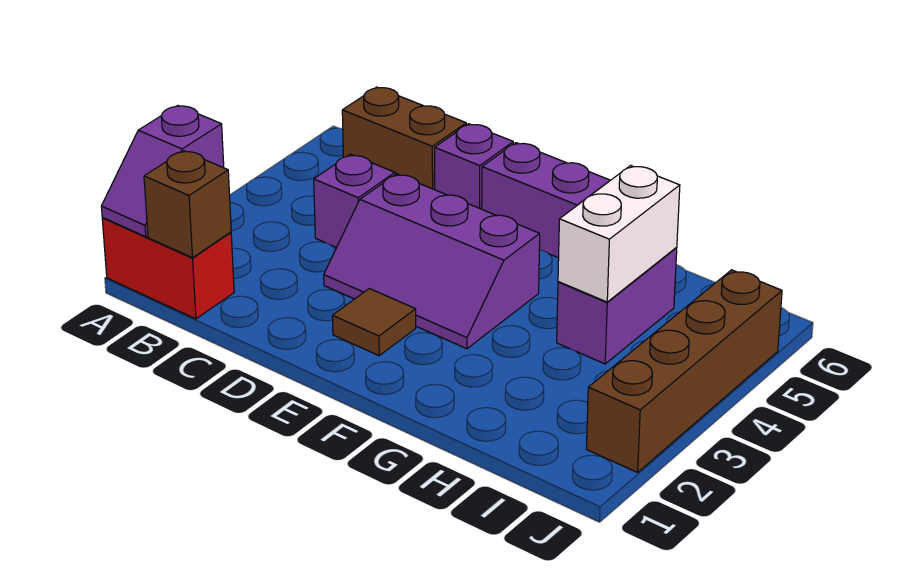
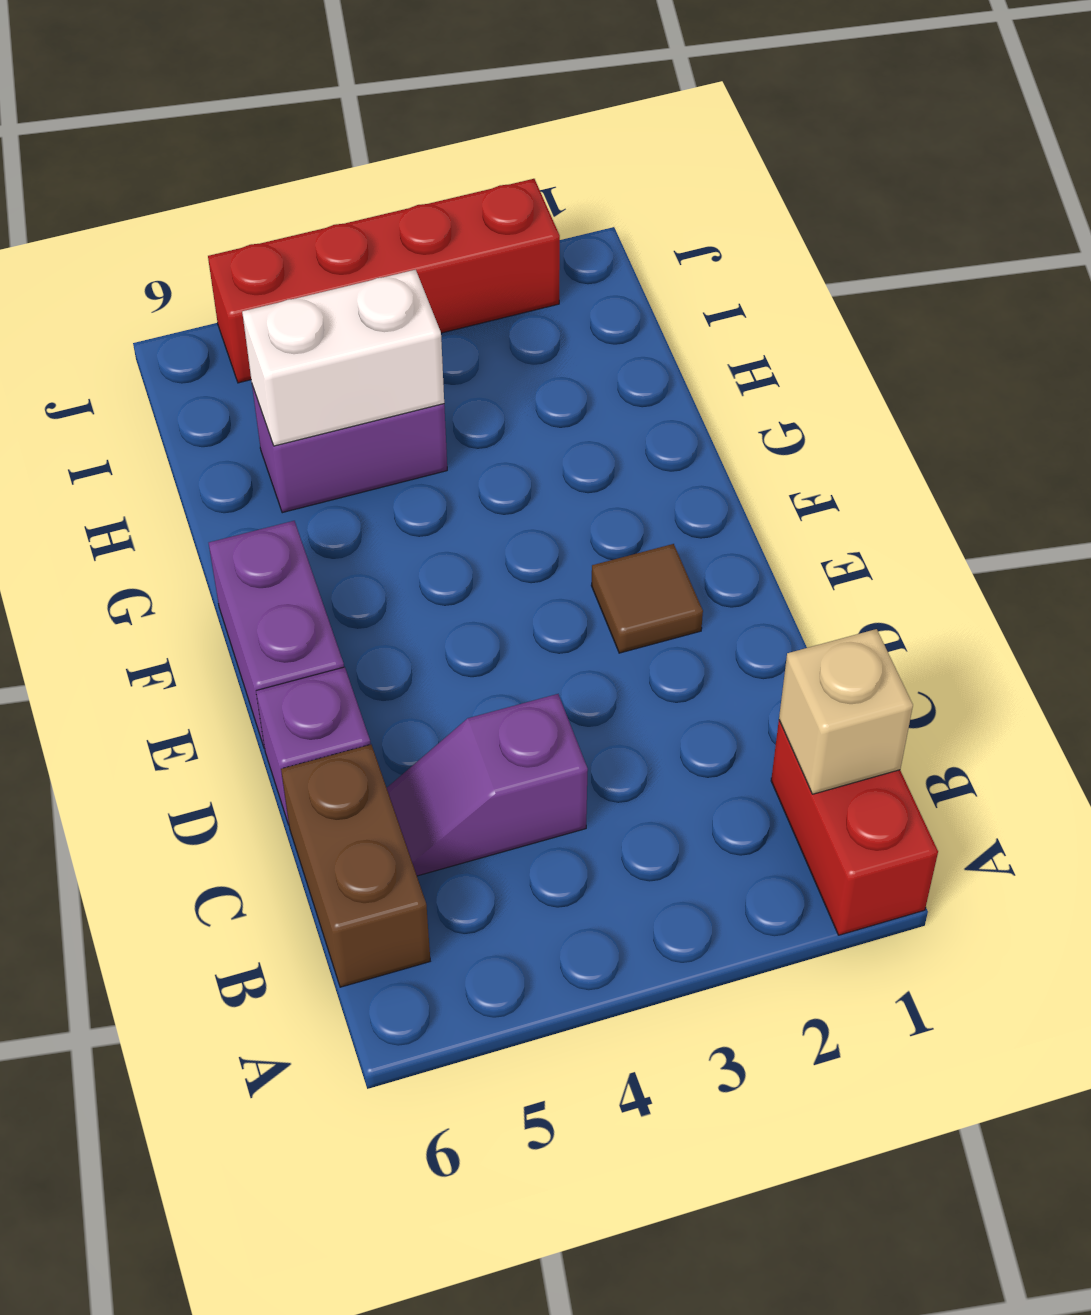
purple 1x2 slope [101,106,224,237] -> none
brown 1x1 brick [144,151,231,258] -> tan 1x1 brick [779,629,913,794]
purple 2x3 slope [324,174,540,349] -> none
brown 1x4 brick [586,270,782,472] -> red 1x4 brick [208,179,560,383]

